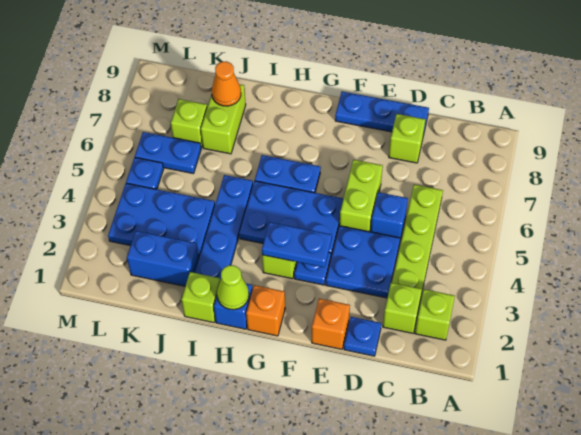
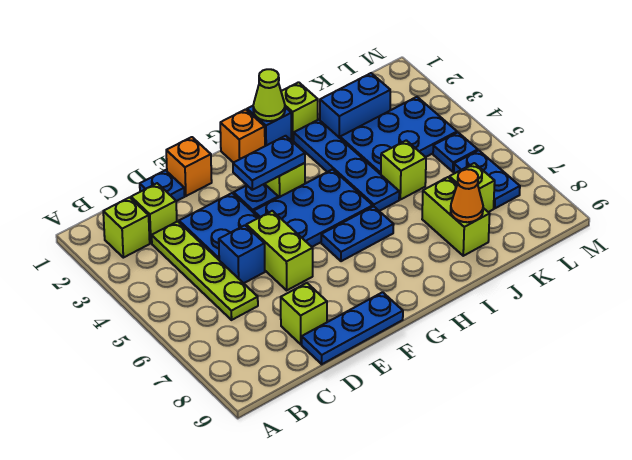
none -> lime 1x1 brick [381,140,426,200]
blue 1x2 plate [135,132,201,174] -> blue 1x2 plate turned to [454,150,520,208]

